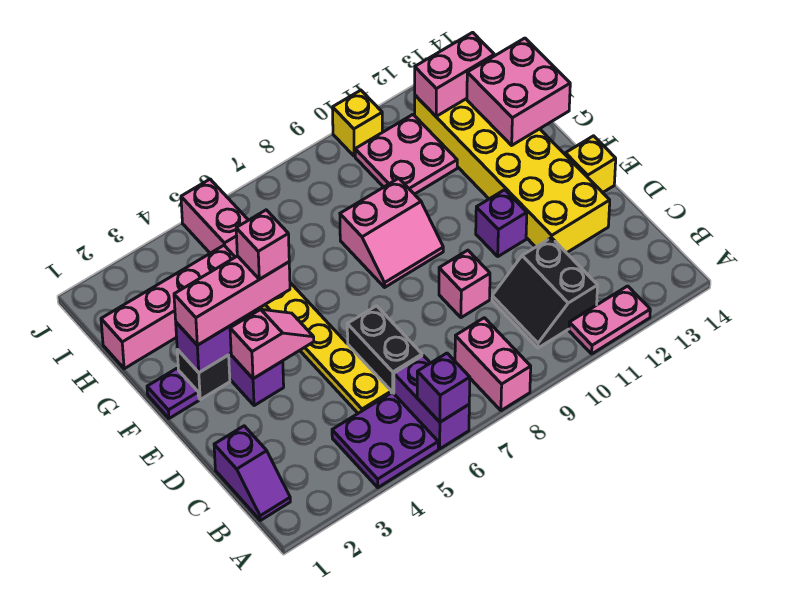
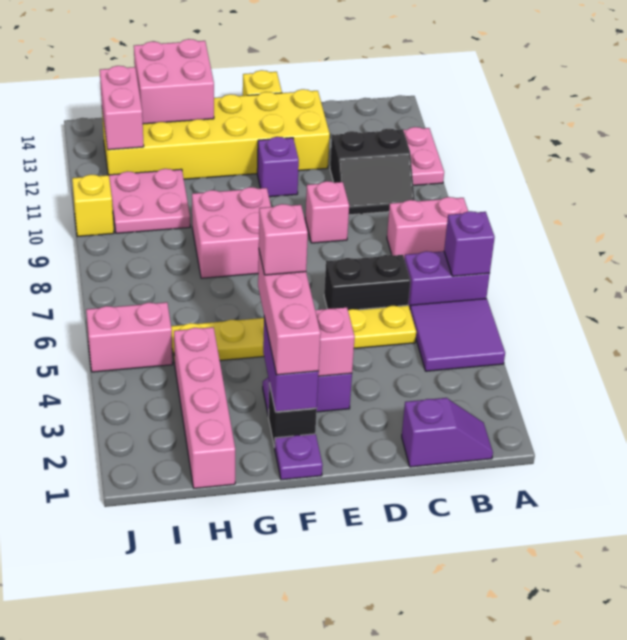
purple 2x2 plate [332,392,438,487] -> purple 2x2 tile [410,298,505,371]
pink 2x2 slope [340,178,443,287] -> pink 2x2 brick [192,187,271,278]

